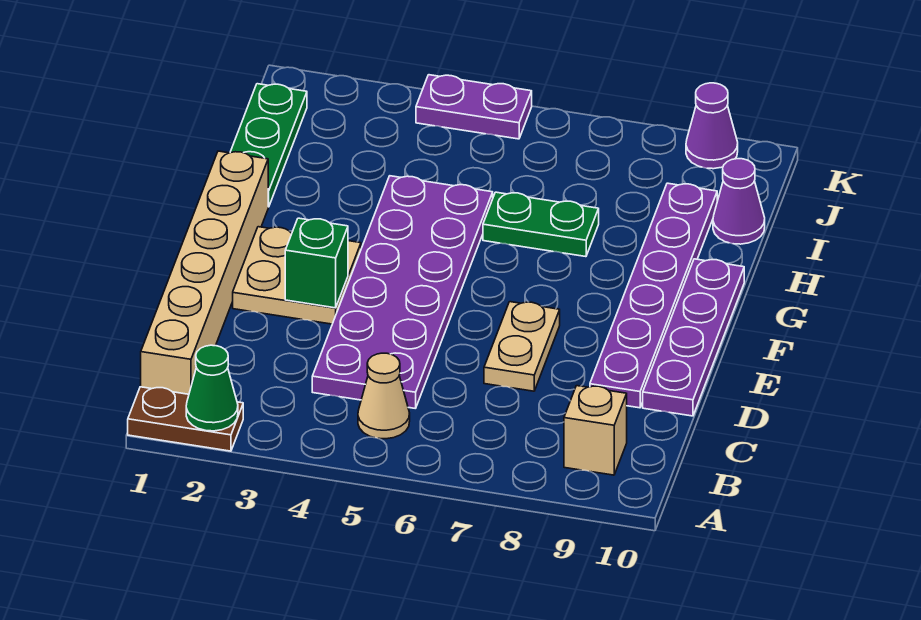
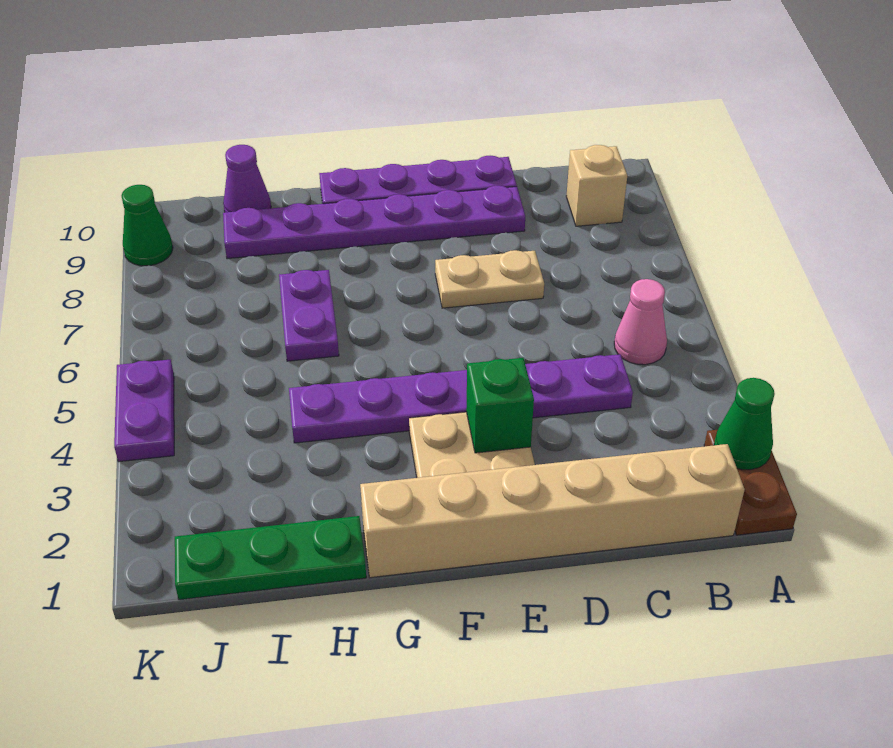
tan 1x1 cone [358,353,410,439] -> pink 1x1 cone [614,279,667,365]
purple 2x6 plate [312,176,493,409] -> purple 1x6 plate [289,354,633,443]
green 1x2 plate [483,192,599,257] -> purple 1x2 plate [279,270,339,361]
purple 1x1 cone [686,83,738,169] -> green 1x1 cone [121,185,173,266]

